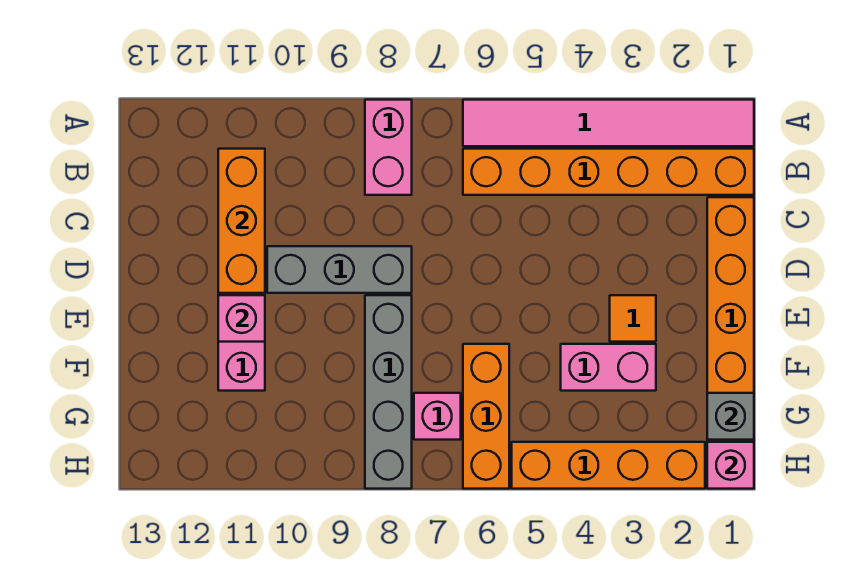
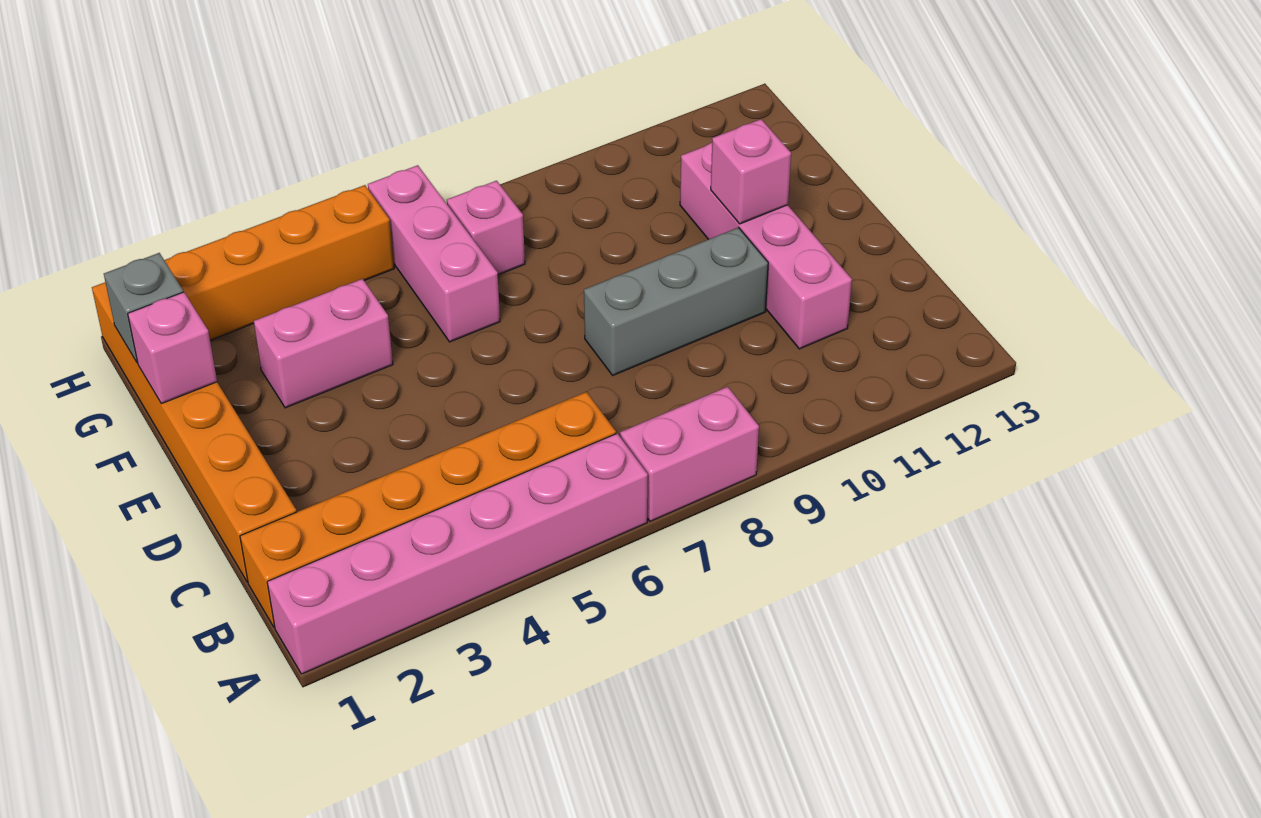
pink 1x6 tile [463,100,754,146] -> pink 1x6 brick [267,433,648,674]
pink 1x2 brick [365,100,412,195] -> pink 1x2 brick turned to [620,387,759,521]
orange 1x3 brick [218,149,265,293] -> none
orange 1x1 tile [610,295,656,342] -> none
grey 1x4 brick [365,295,412,489] -> none
orange 1x3 brick [463,344,509,489] -> pink 1x3 brick [368,165,500,342]
pink 1x1 brick [707,442,754,489] -> pink 1x1 brick moved to [128,292,217,404]

